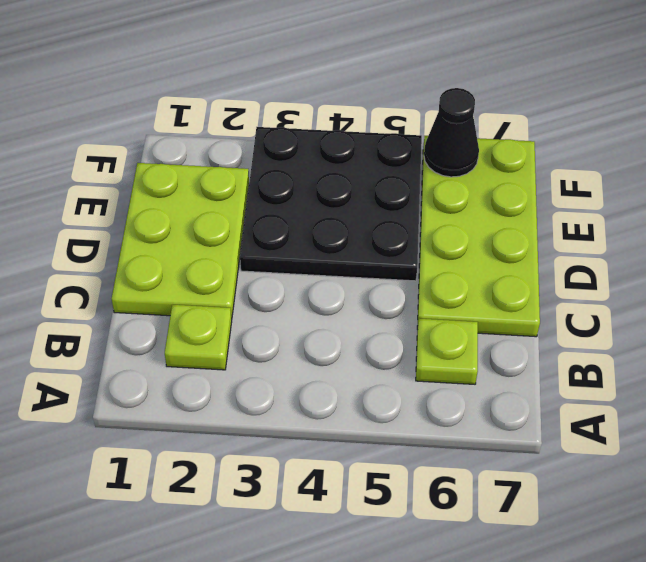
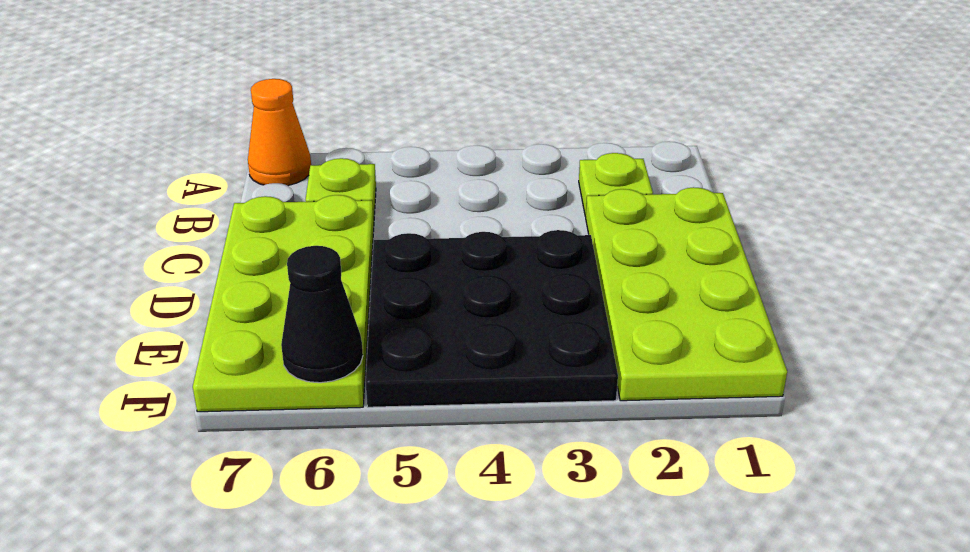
none -> orange 1x1 cone [248,79,311,185]
lime 2x3 plate [112,163,249,319] -> lime 2x4 plate [586,187,787,401]

